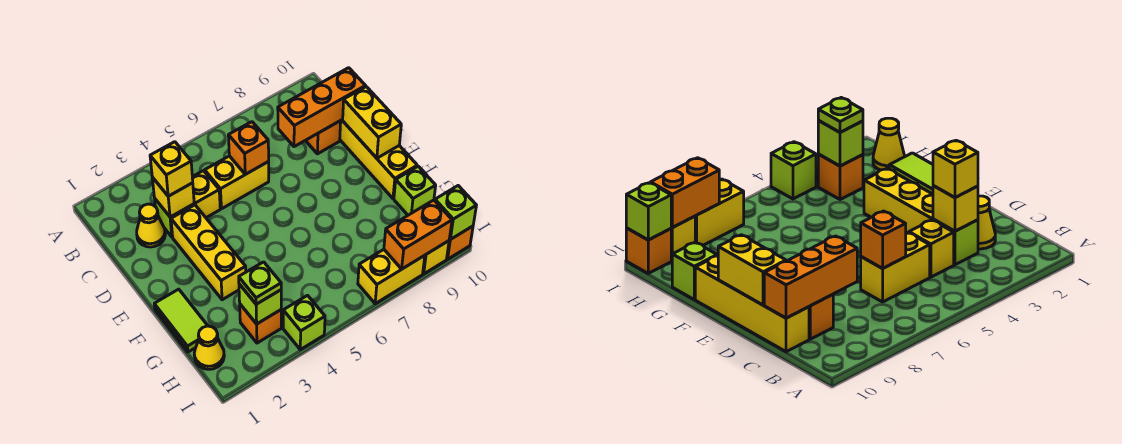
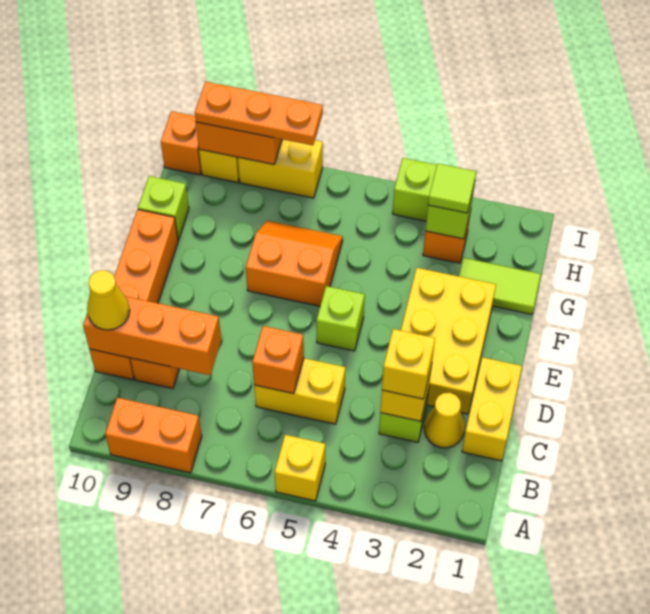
none -> orange 1x2 brick [105,398,202,473]
yellow 1x1 brick [192,171,220,218] -> yellow 1x1 brick moved to [275,435,325,501]
yellow 1x4 brick [340,119,417,198] -> orange 1x4 brick [89,210,178,380]
yellow 1x3 brick [171,205,246,300] -> yellow 2x3 brick [401,268,496,414]
yellow 1x2 brick [343,87,401,158] -> yellow 1x2 brick moved to [462,357,522,461]
lime 1x2 tile [154,289,208,352] -> lime 1x2 tile turned to [459,258,541,314]
none -> orange 2x2 slope [246,221,343,306]
yellow 1x1 cone [194,326,224,369] -> yellow 1x1 cone moved to [87,270,130,330]
lime 1x1 plate [239,262,281,304] -> lime 1x1 tile [428,163,476,213]
none -> orange 1x3 plate [195,82,323,145]
lime 1x1 brick [435,186,476,240] -> lime 1x1 brick moved to [316,286,365,351]

